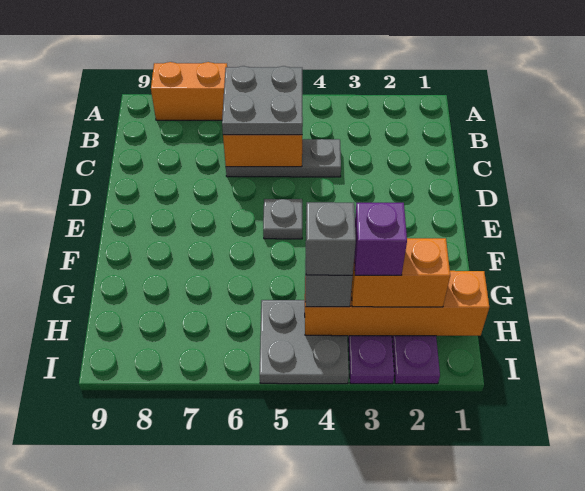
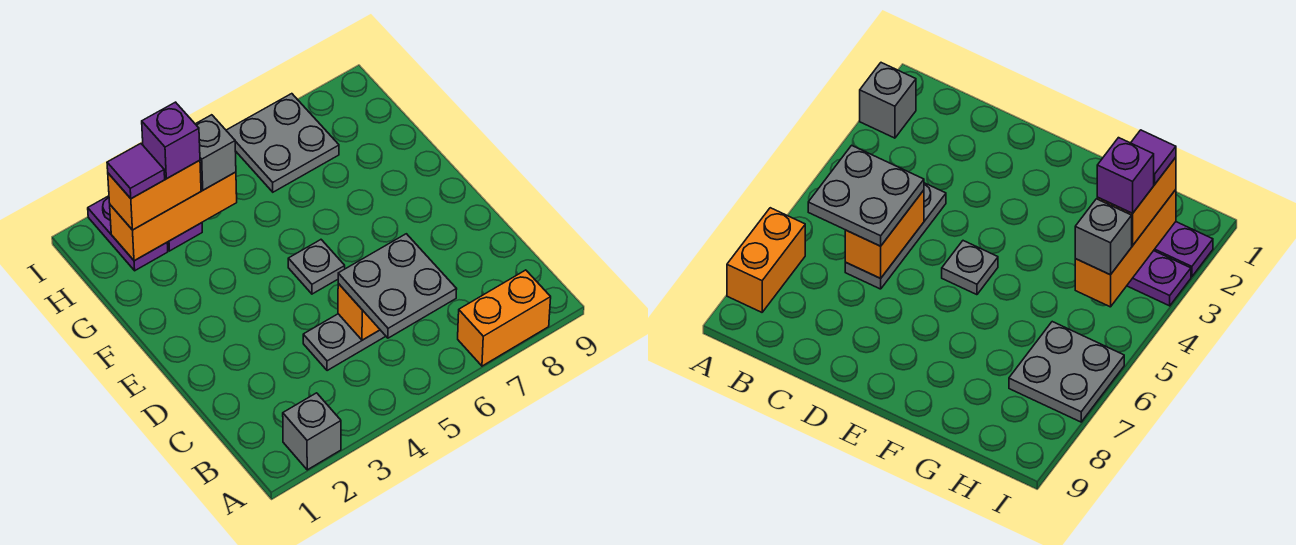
orange 1x4 brick [305,271,489,336] -> orange 1x3 brick [110,172,237,261]
none -> purple 1x1 tile [107,144,165,199]
grey 2x2 plate [260,300,349,384] -> grey 2x2 plate moved to [226,94,339,192]
grey 1x1 brick [306,202,356,275] -> grey 1x1 brick moved to [283,393,341,470]

